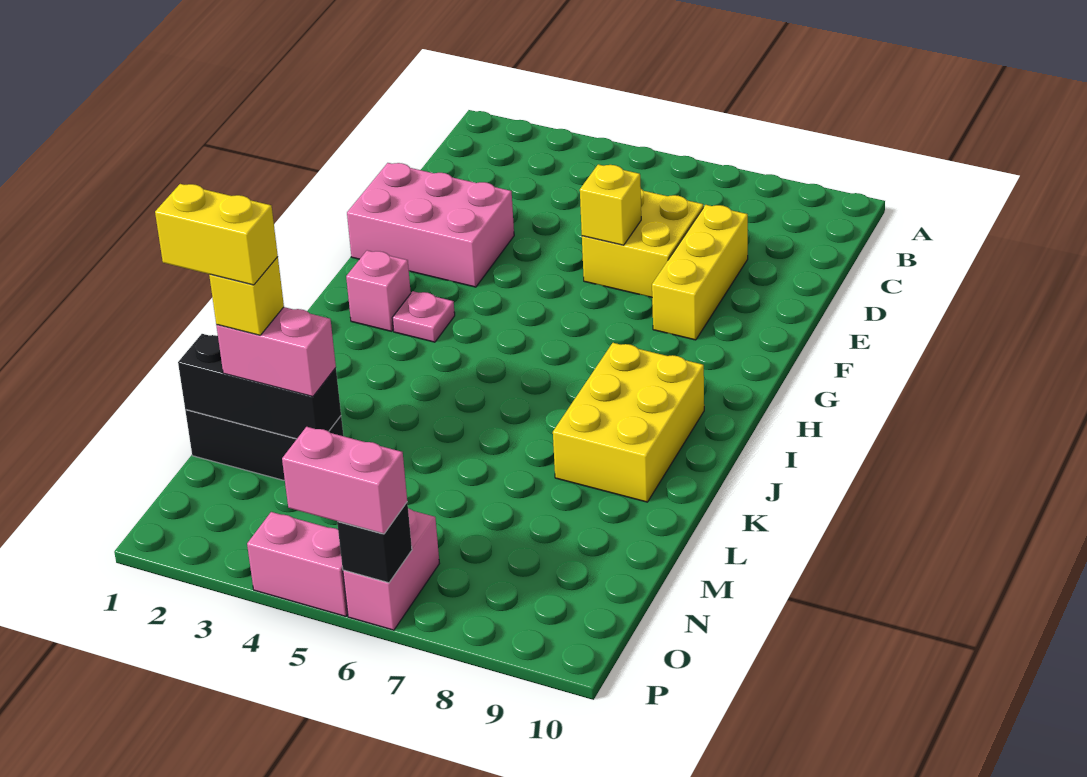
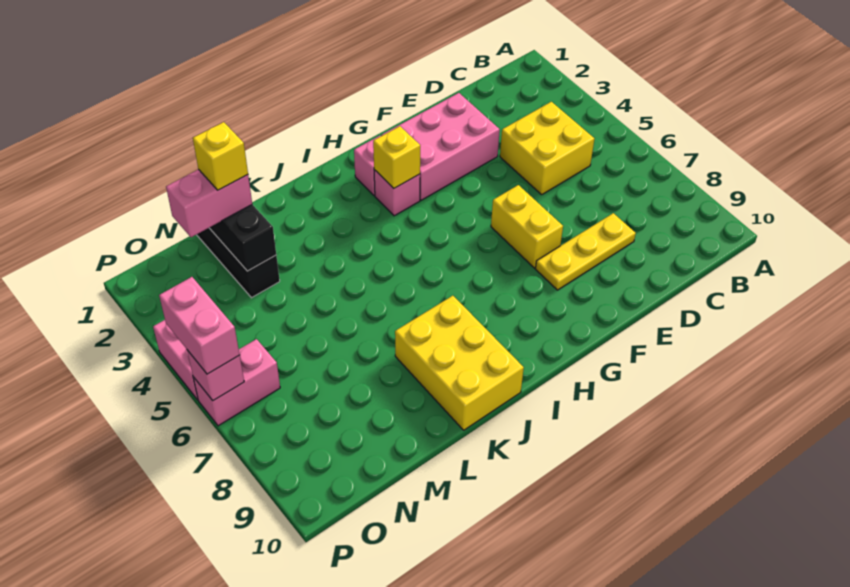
yellow 2x2 brick [582,189,703,297] -> yellow 2x2 brick moved to [500,102,594,194]
yellow 1x3 brick [652,205,748,340] -> yellow 1x3 plate [536,213,636,290]
pink 2x3 brick [347,163,514,287] -> pink 2x3 brick turned to [381,93,500,200]
yellow 1x1 brick [580,164,641,245] -> yellow 1x1 brick moved to [373,126,420,188]
pink 1x1 plate [392,291,455,342] -> pink 1x1 brick [374,170,420,216]
yellow 2x3 brick [553,343,704,502] -> yellow 2x3 brick turned to [395,296,524,430]
yellow 1x2 brick [155,184,278,285] -> yellow 1x2 brick moved to [491,185,563,268]
pink 1x2 brick [216,307,336,397] -> pink 1x2 brick turned to [166,169,252,237]
black 1x1 brick [337,503,412,583] -> pink 1x1 brick [187,350,244,401]

